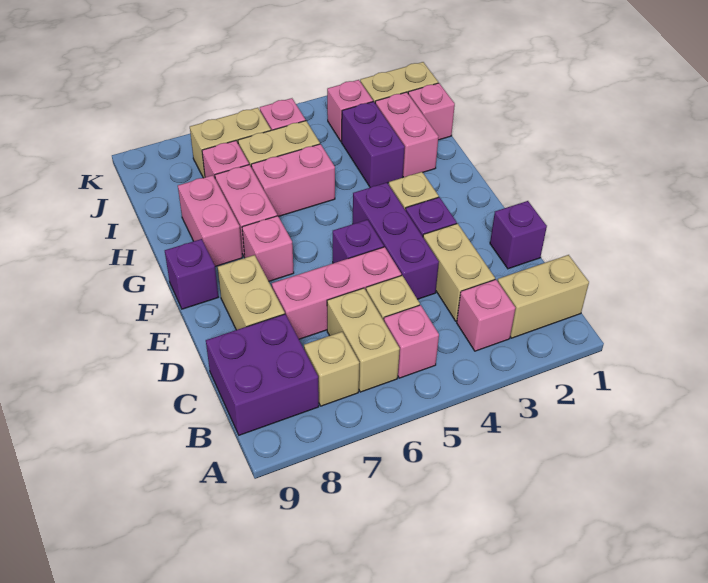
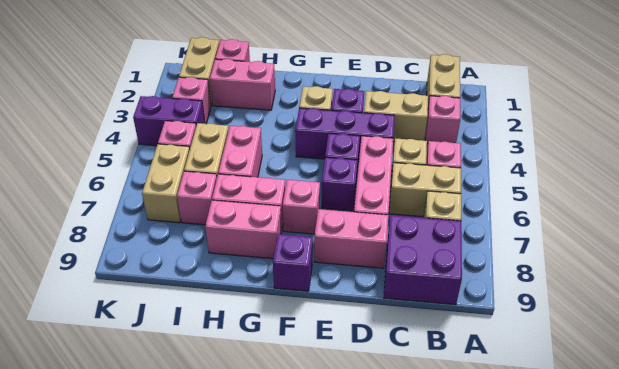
purple 1x1 brick [490,201,547,269] -> purple 1x1 brick moved to [321,157,357,211]
tan 1x2 brick [218,255,285,330] -> pink 1x2 brick [314,209,388,268]
purple 1x2 brick [342,101,405,188] -> purple 1x2 brick moved to [133,96,205,146]

